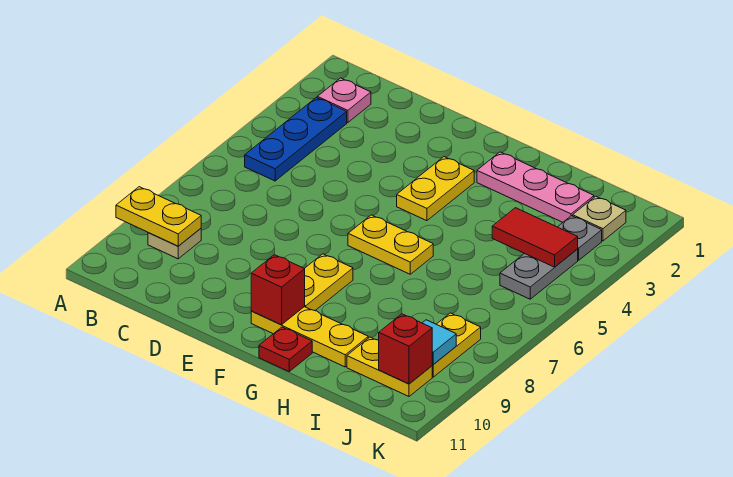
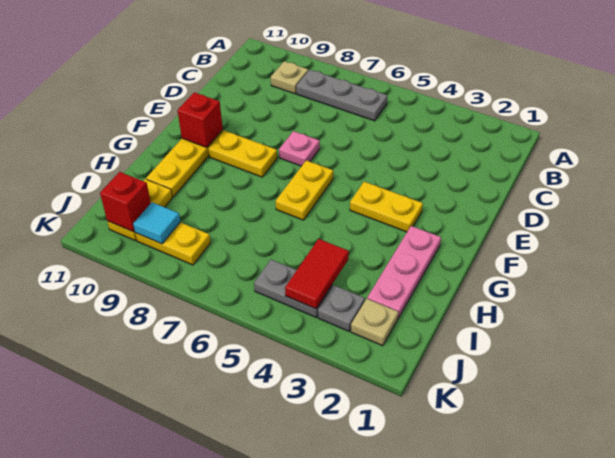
yellow 1x2 plate [116,187,201,246] -> none
pink 1x1 plate [318,78,371,123] -> pink 1x1 plate moved to [279,131,320,166]
blue 1x3 plate [245,97,347,181] -> none
none -> grey 1x3 plate [296,70,387,121]
red 1x1 plate [259,327,312,372] -> none

